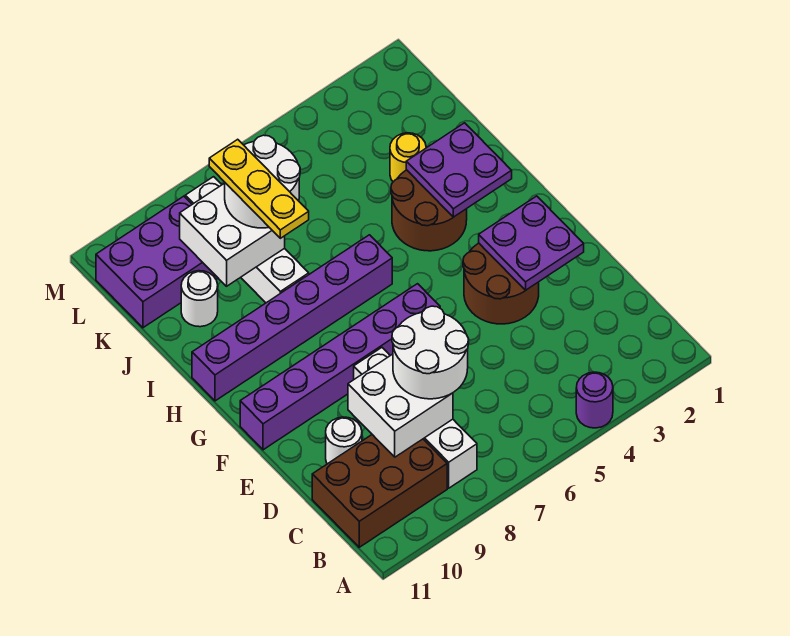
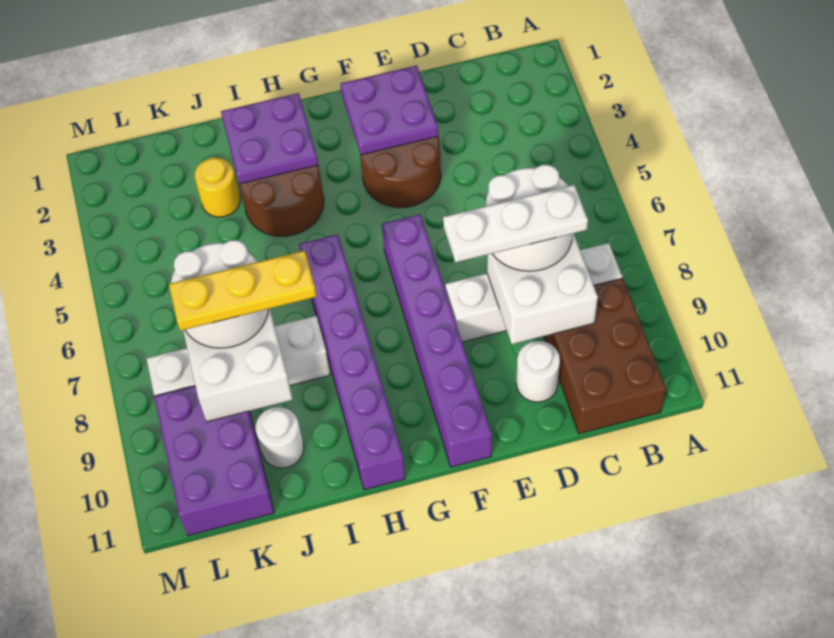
purple 1x1 round brick [576,372,613,428] -> none
none -> white 1x3 plate [443,185,588,263]

